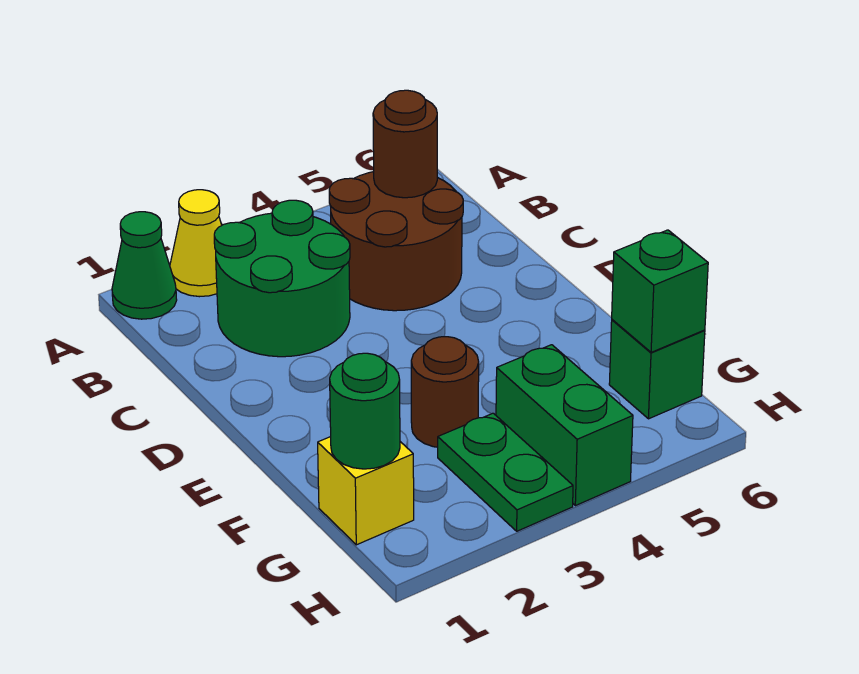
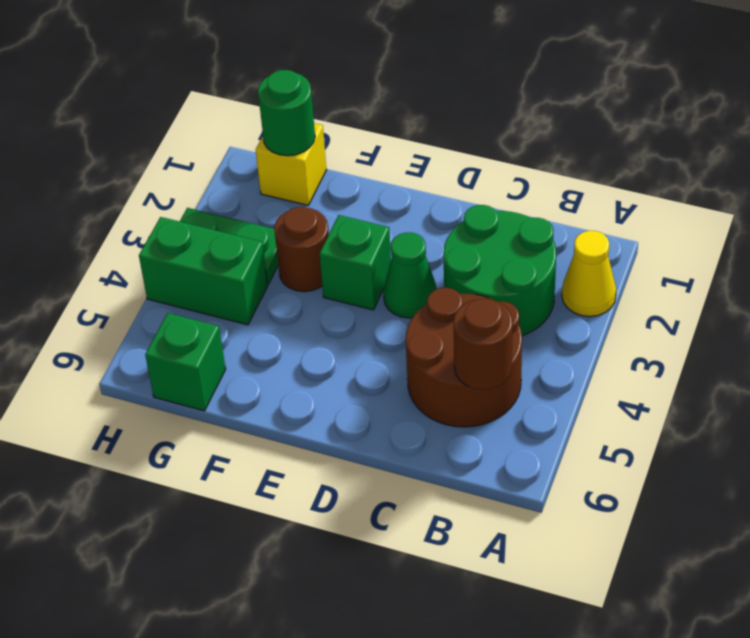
green 1x1 cone [112,212,177,319] -> green 1x1 cone moved to [383,232,437,318]
green 1x1 brick [612,230,708,352] -> green 1x1 brick moved to [320,215,391,310]

